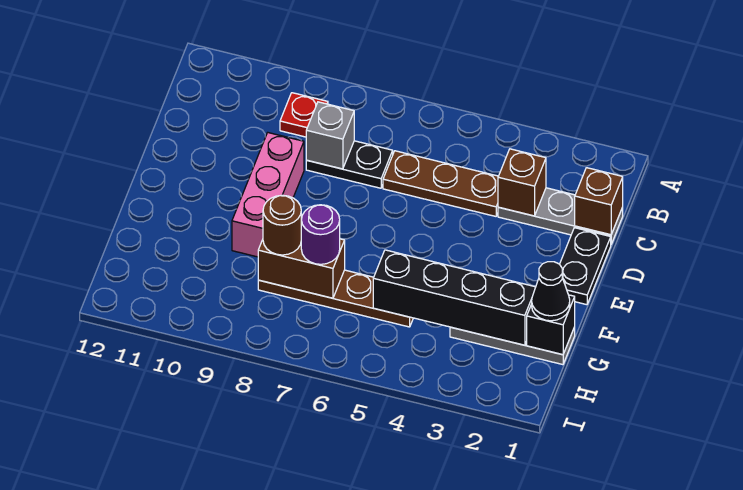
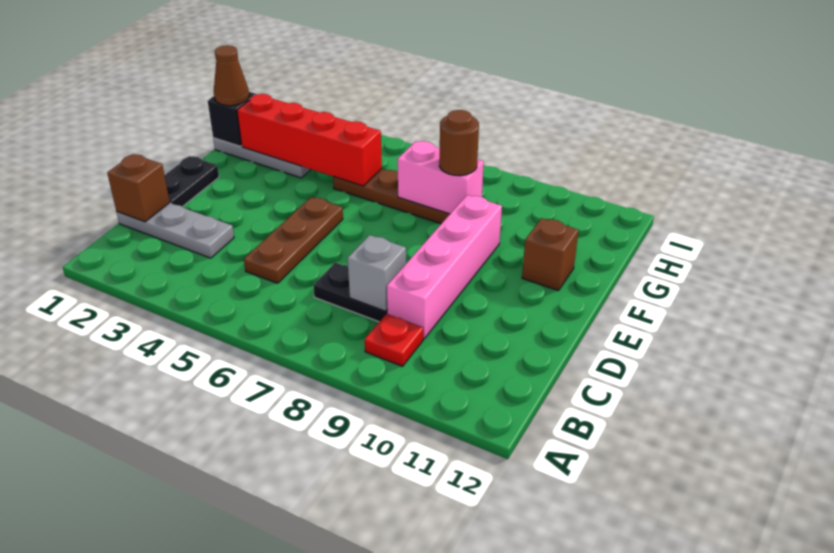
brown 1x1 brick [498,149,546,216] -> brown 1x1 brick moved to [522,218,579,291]
brown 1x3 plate [383,151,498,216] -> brown 1x3 plate turned to [244,197,343,283]
pink 1x3 brick [232,133,304,257] -> pink 1x4 brick [387,195,502,339]
black 1x1 cone [532,262,570,321] -> brown 1x1 cone [214,45,249,106]
black 1x4 brick [373,250,536,345] -> red 1x4 brick [237,94,382,186]
brown 1x2 brick [258,239,345,298] -> pink 1x2 brick [398,141,484,214]
purple 1x1 round brick [301,205,340,264] -> none

